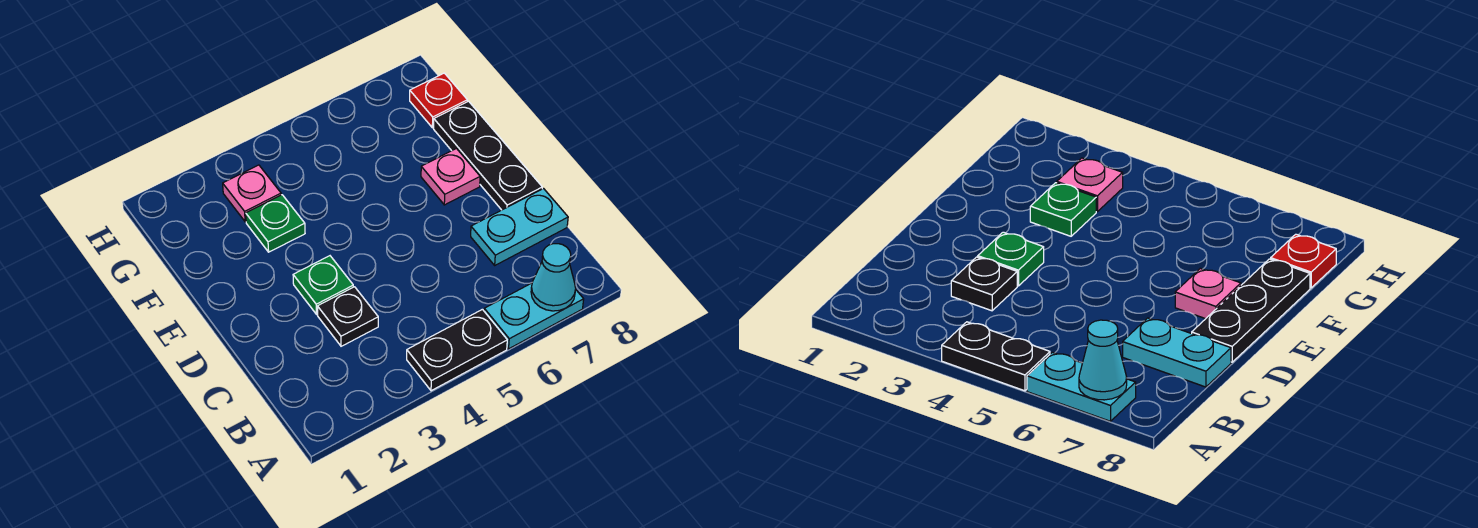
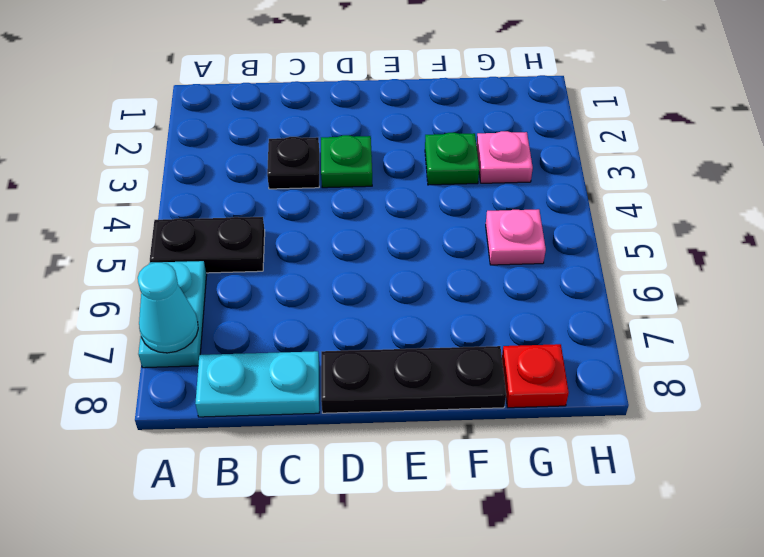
black 1x2 plate [407,309,507,391] -> black 1x2 plate turned to [150,217,265,273]
cyan 1x2 plate [471,189,568,265] -> cyan 1x2 plate turned to [195,351,319,417]
pink 1x1 plate [421,149,480,205] -> pink 1x1 plate moved to [486,209,546,265]

